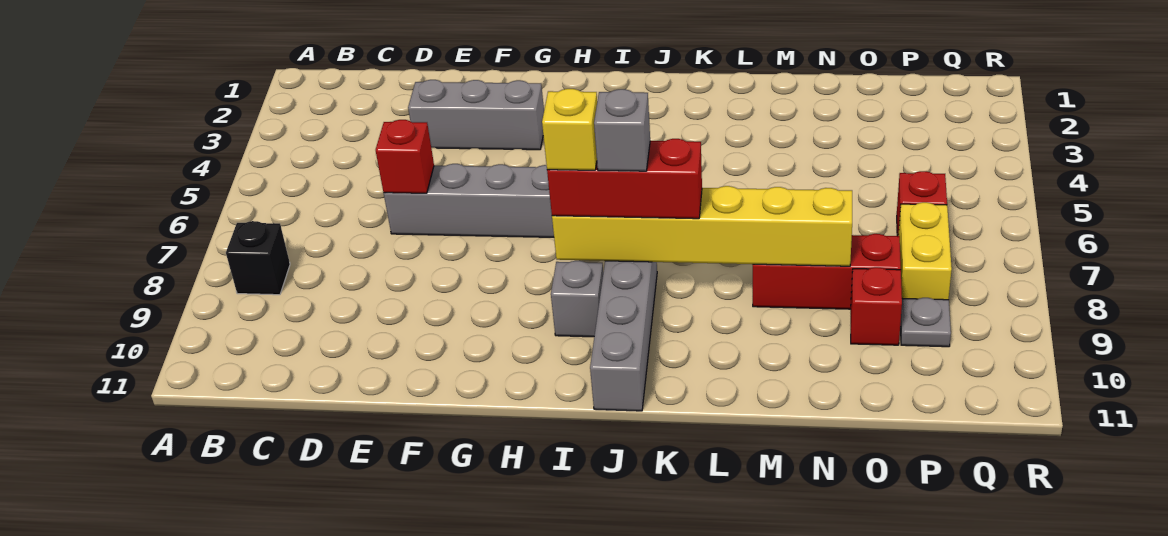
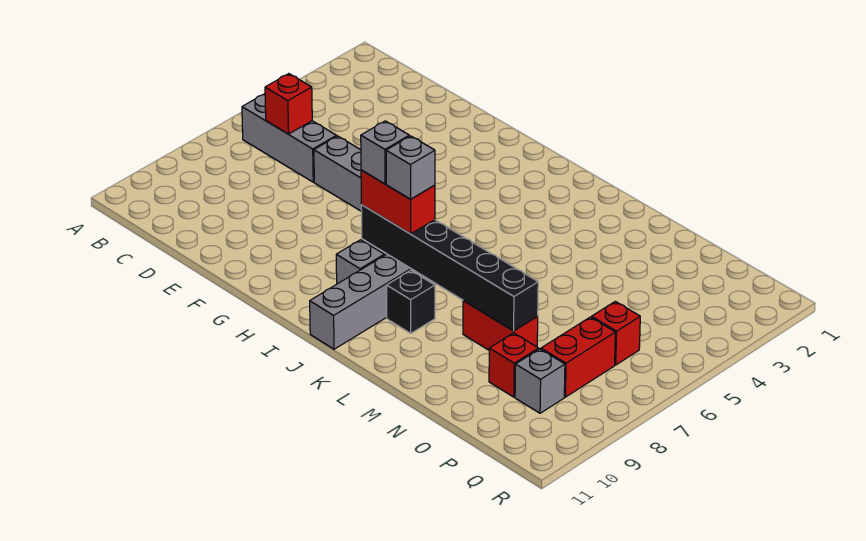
black 1x1 brick [226,221,290,295] -> black 1x1 brick moved to [387,270,435,333]
grey 1x3 brick [408,80,544,150] -> grey 1x3 brick moved to [242,94,337,182]
red 1x1 brick [376,120,434,193] -> red 1x1 brick moved to [265,74,312,134]
yellow 1x6 brick [552,186,852,266] -> black 1x6 brick [361,205,538,331]
red 1x3 brick [547,139,702,219] -> red 1x2 brick [361,170,435,234]
yellow 1x1 brick [542,89,597,170] -> grey 1x1 brick [361,121,409,184]
red 1x3 brick [753,234,901,309] -> red 1x2 brick [463,301,538,350]
yellow 1x2 brick [898,202,952,300] -> red 1x2 brick [541,317,615,397]
grey 1x1 plate [900,298,951,347] -> grey 1x1 brick [515,349,565,413]

